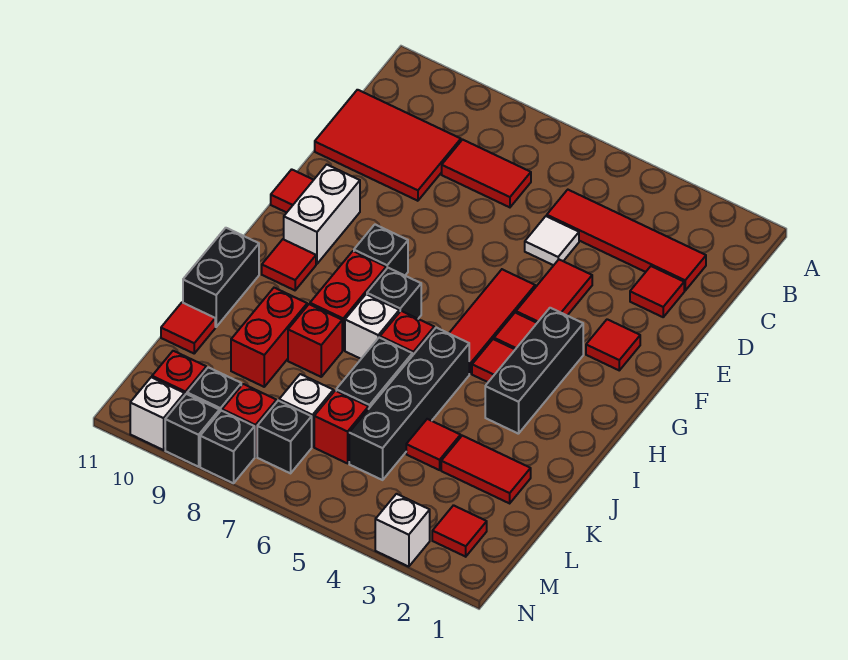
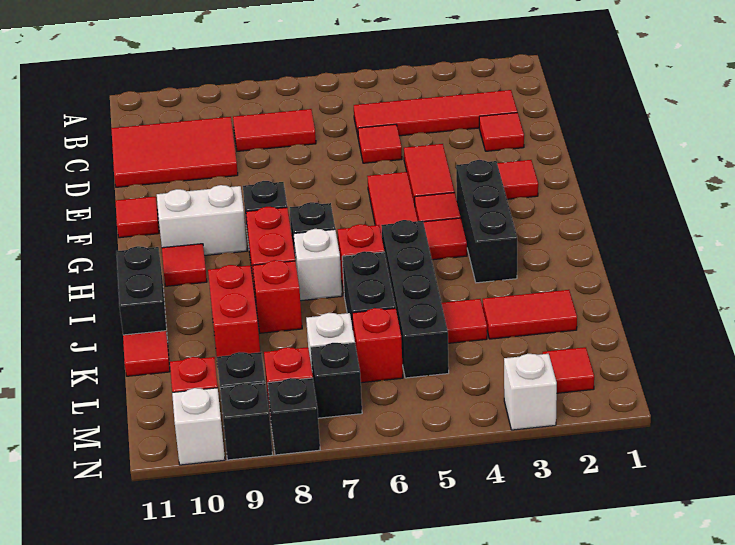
white 1x1 tile [525,216,579,265] -> red 1x1 tile [358,124,402,163]
white 1x2 brick [284,165,360,264] -> white 1x2 brick turned to [157,185,247,255]

